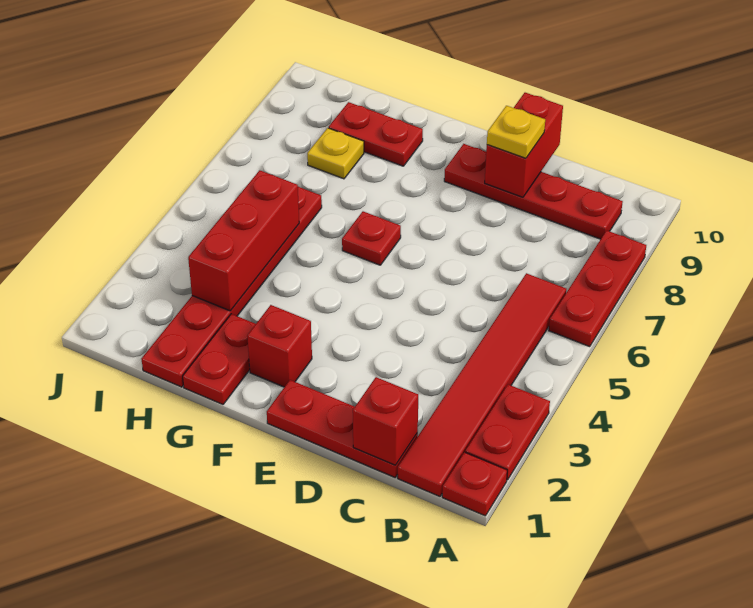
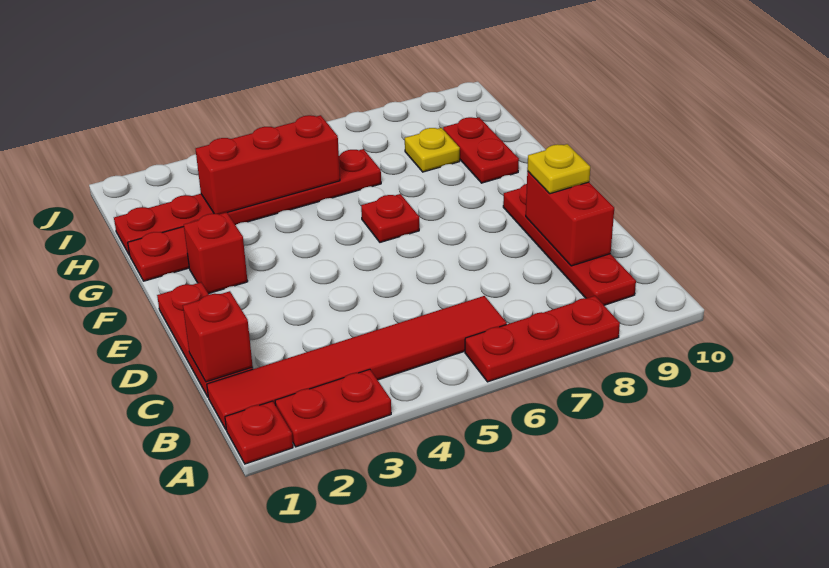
red 1x2 brick [485,93,563,197] -> red 1x2 brick turned to [526,171,614,266]

